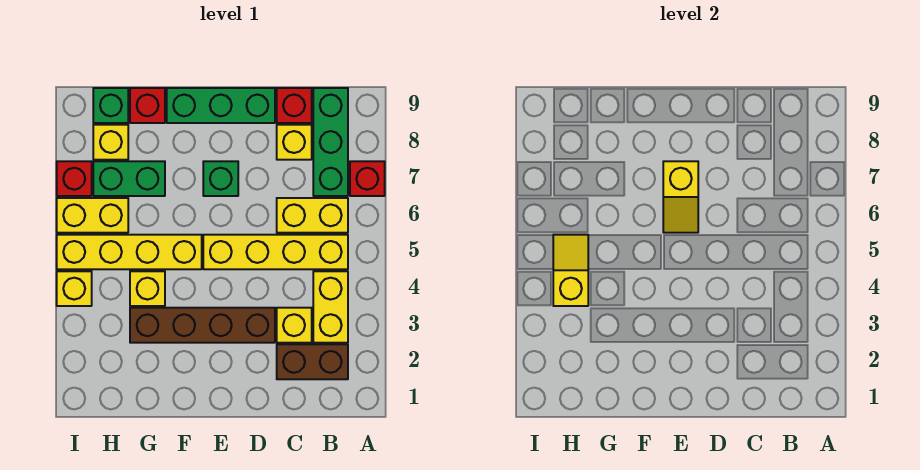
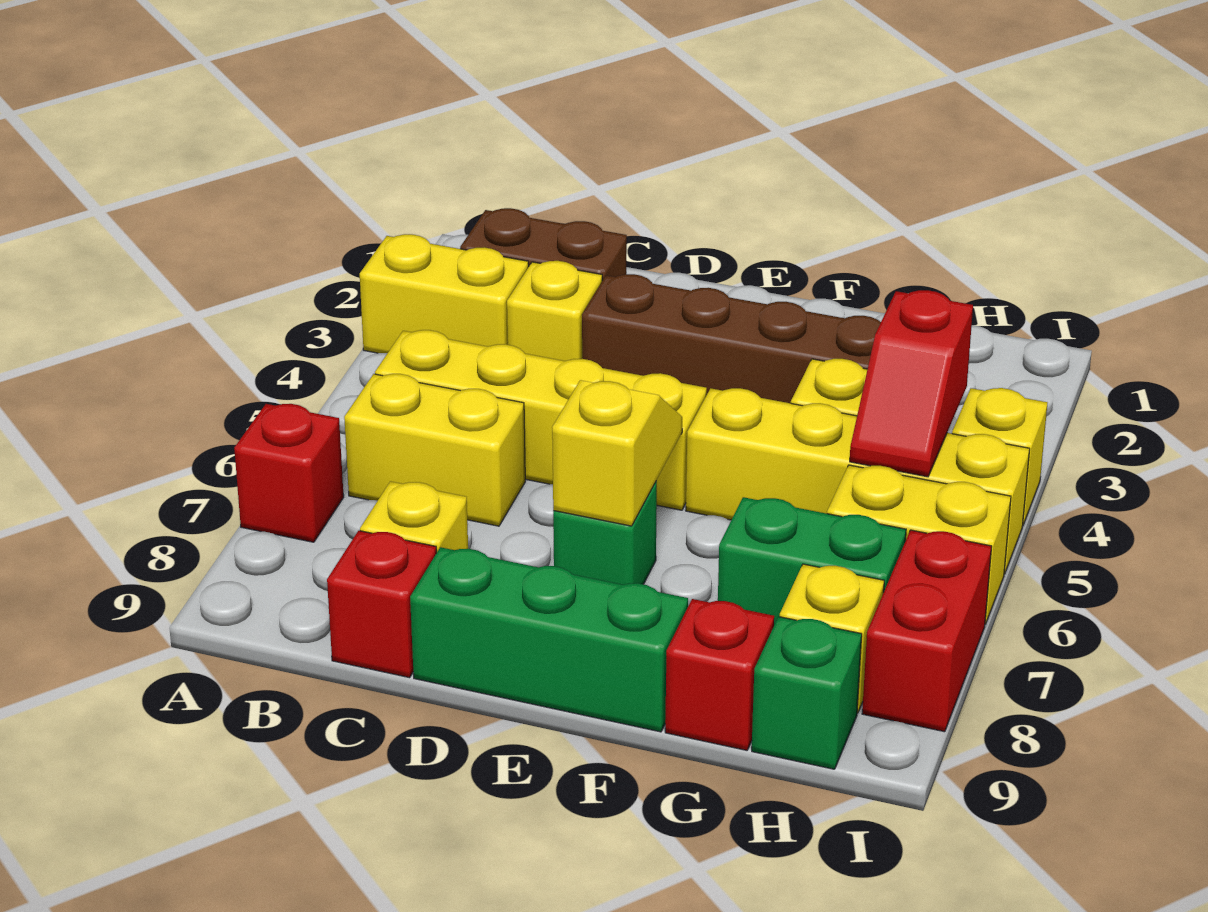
yellow 1x2 brick [313,271,348,343] -> yellow 1x2 brick turned to [360,234,529,353]
green 1x3 brick [313,88,348,196] -> none
yellow 1x2 slope [553,235,588,306] -> red 1x2 slope [850,290,973,477]
red 1x1 brick [57,161,92,196] -> red 1x2 brick [862,530,992,732]

